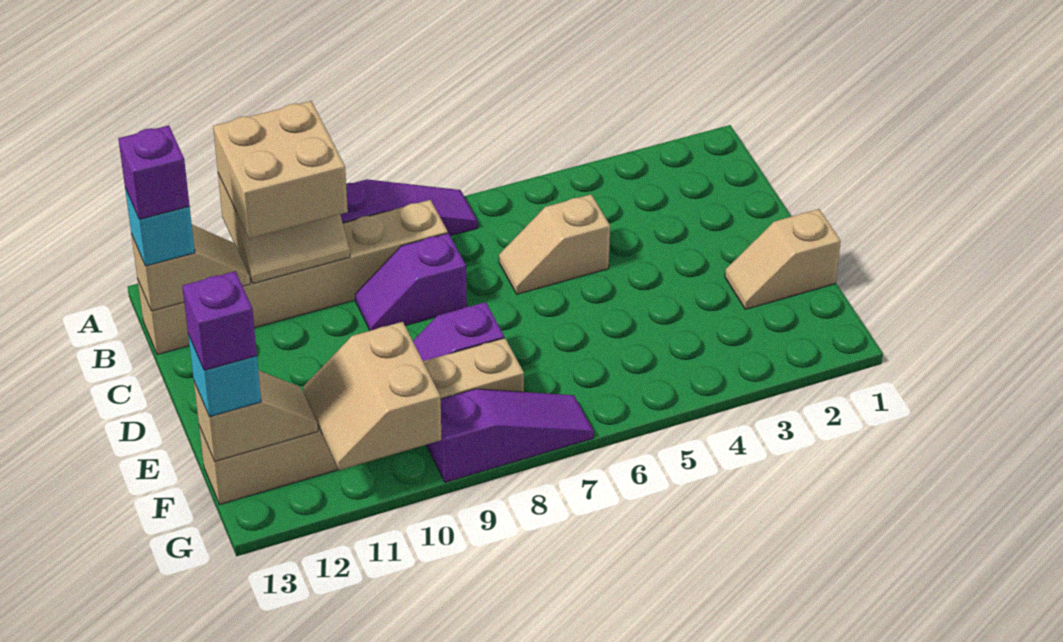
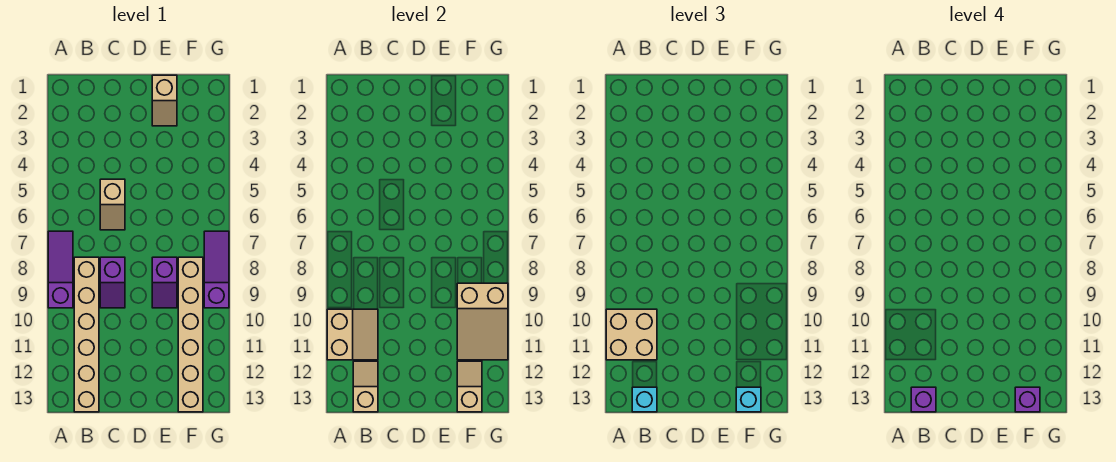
tan 2x2 slope [303,322,441,470] -> tan 2x3 slope [457,283,508,360]

